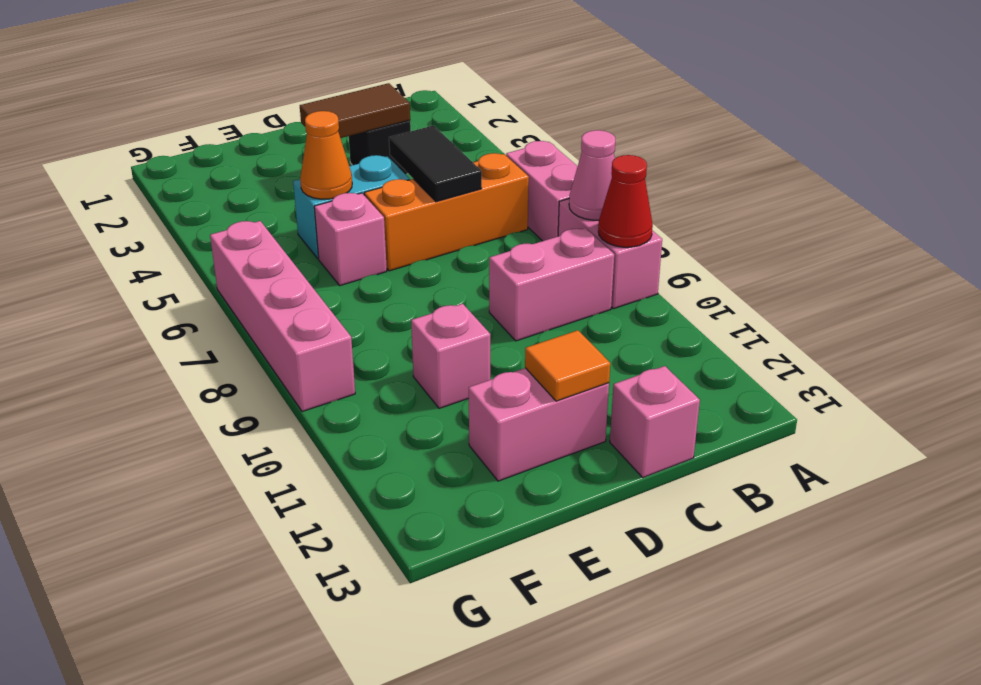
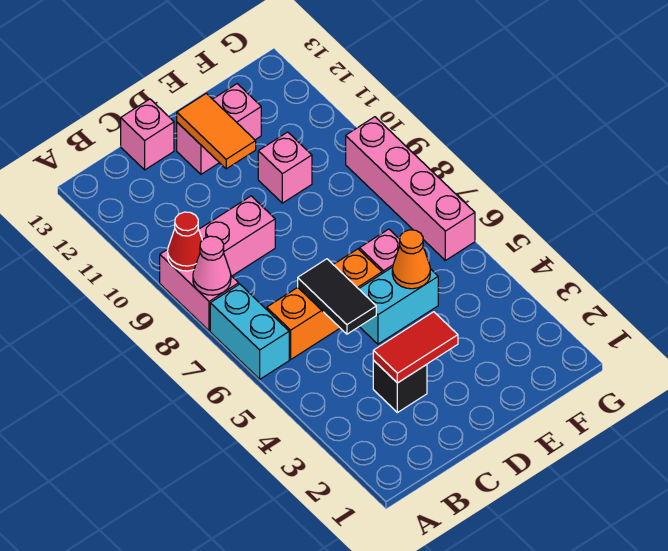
pink 1x2 brick [506,141,578,241] -> cyan 1x2 brick [210,284,289,379]
brown 1x2 tile [300,83,410,138] -> red 1x2 tile [373,312,458,383]
orange 1x1 tile [525,330,610,401] -> orange 1x2 tile [177,93,256,169]

